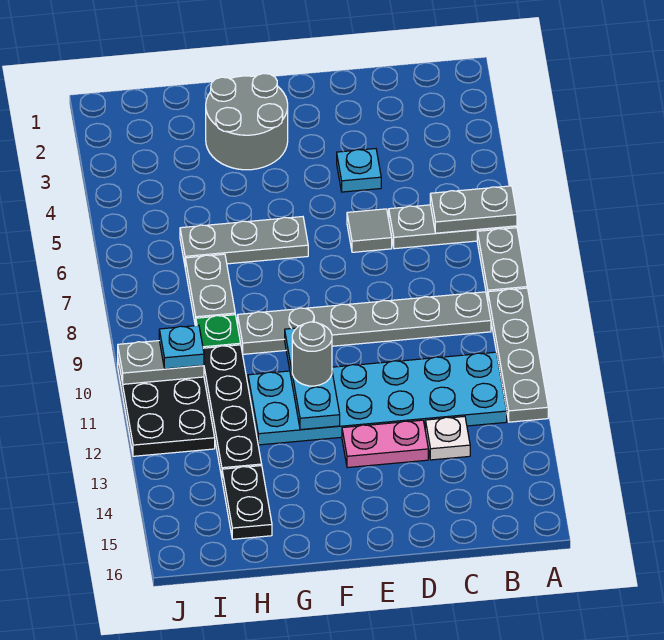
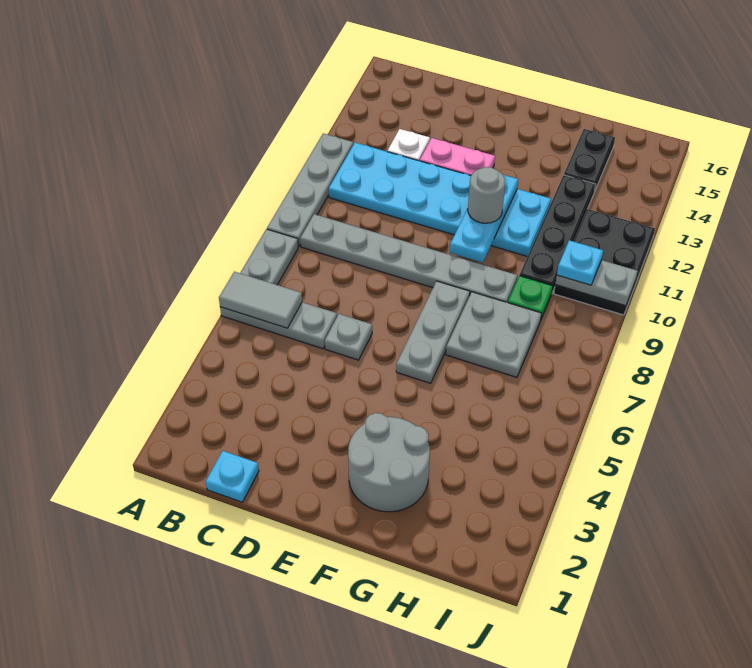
grey 1x2 plate [430,186,517,233] -> grey 1x2 tile [219,272,302,328]
cyan 1x1 plate [337,149,381,192] -> cyan 1x1 plate moved to [206,451,259,502]
grey 1x1 tile [347,209,392,252] -> grey 1x1 plate [325,314,372,360]
grey 1x3 plate [180,217,308,264] -> grey 1x3 plate turned to [396,281,470,383]
grey 1x2 plate [185,254,235,326] -> grey 2x2 plate [446,292,542,377]

